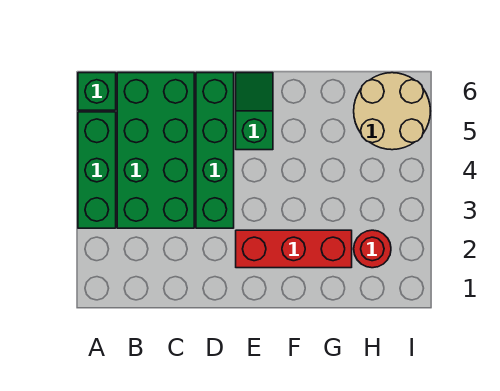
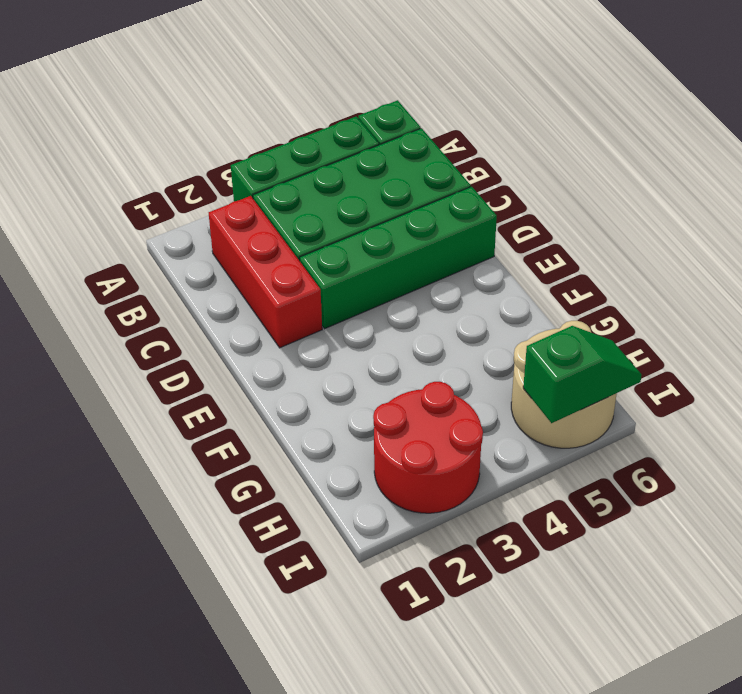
red 1x3 brick [236,230,352,268] -> red 1x3 brick moved to [209,196,322,348]
green 1x2 slope [236,73,273,150] -> green 1x2 slope moved to [523,326,642,423]
red 1x1 round brick [354,230,391,268] -> red 2x2 round brick [373,382,483,513]

